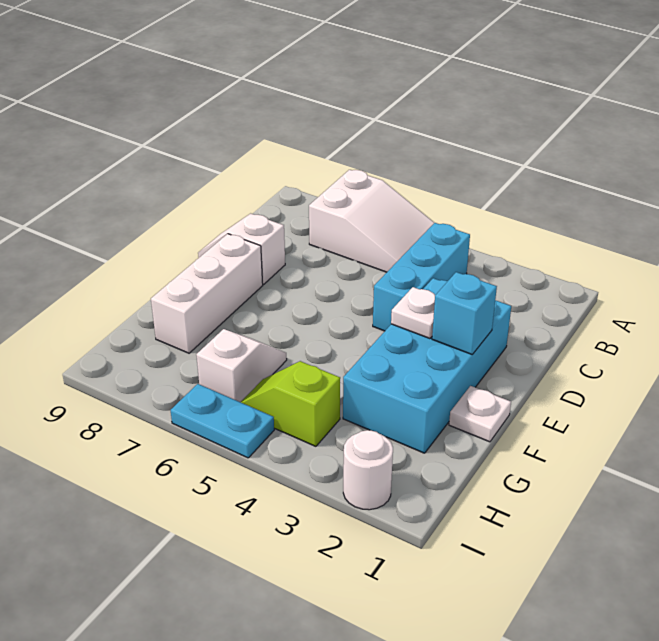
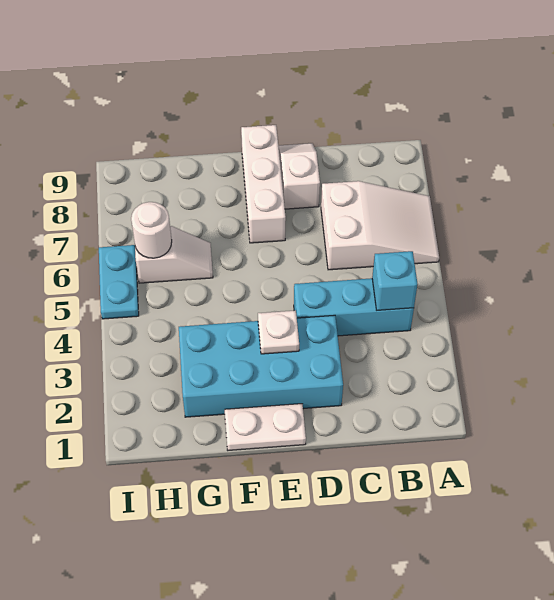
white 2x3 slope [309,170,434,272] -> white 2x3 slope turned to [321,181,439,270]
cyan 1x1 brick [432,272,497,354] -> cyan 1x1 brick moved to [372,251,417,310]
white 1x3 brick [151,234,263,353] -> white 1x3 brick turned to [241,125,286,243]
white 1x1 plate [449,386,511,442] -> white 1x2 plate [225,404,306,450]
lime 1x2 slope [241,361,340,446] -> none
white 1x1 round brick [343,430,393,510] -> white 1x1 round brick moved to [131,202,172,258]

